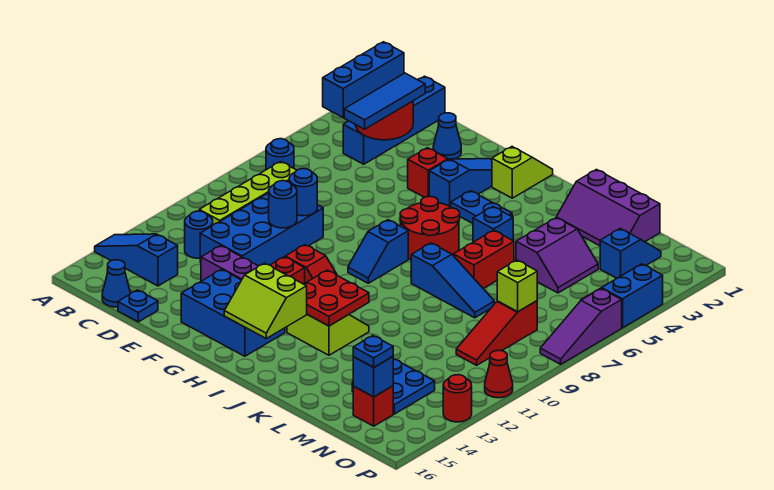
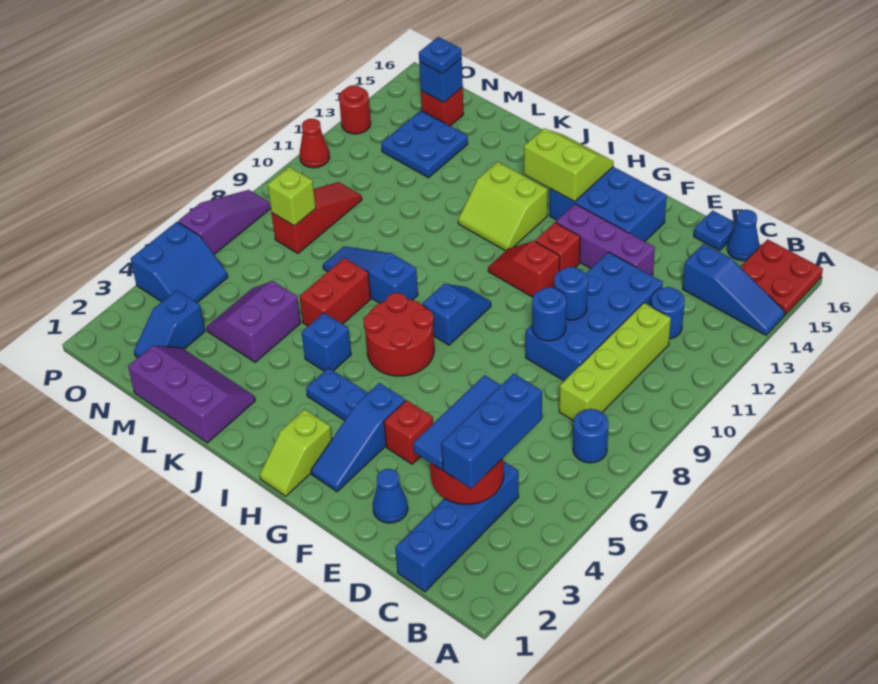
red 2x2 plate [304,270,369,326] -> red 2x2 plate moved to [741,239,823,315]

